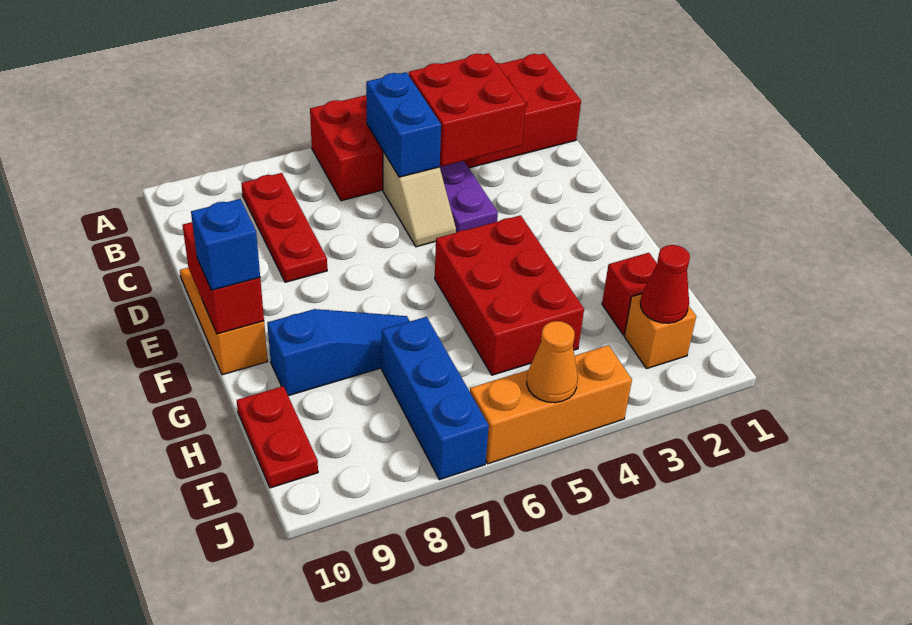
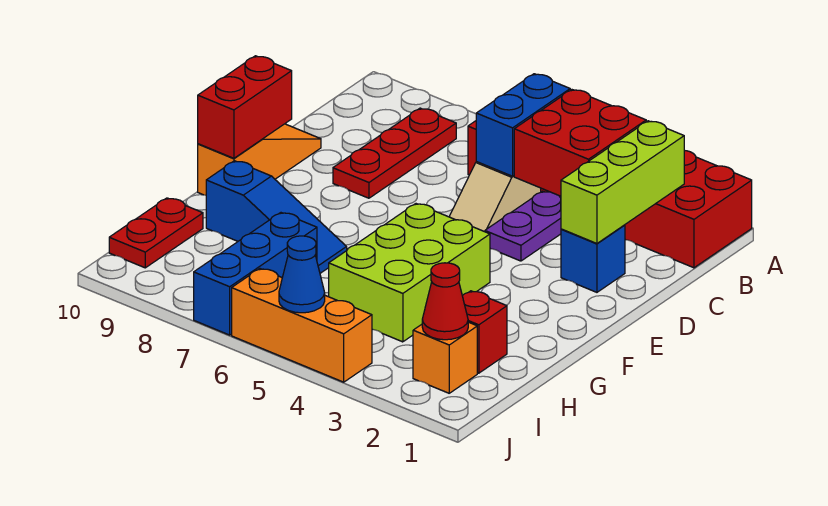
none -> lime 1x3 brick [561,121,684,243]
red 2x3 brick [435,215,584,375] -> lime 2x3 brick [329,204,490,342]
blue 1x1 brick [191,199,260,290] -> blue 1x1 brick moved to [561,225,625,292]
orange 1x1 cone [527,321,578,403] -> blue 1x1 cone [279,236,325,313]

